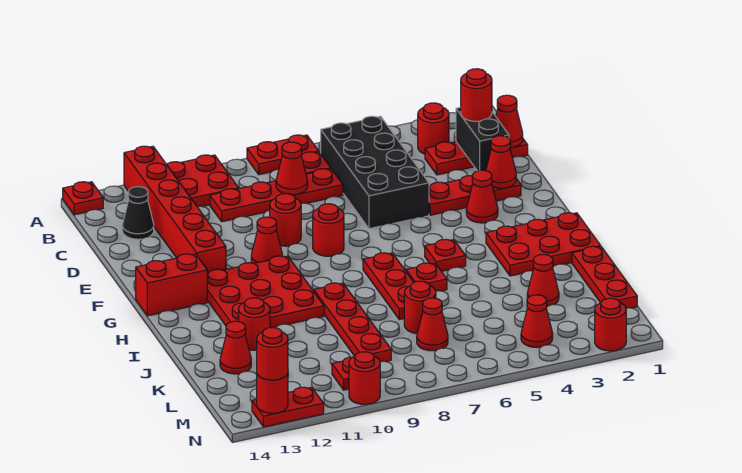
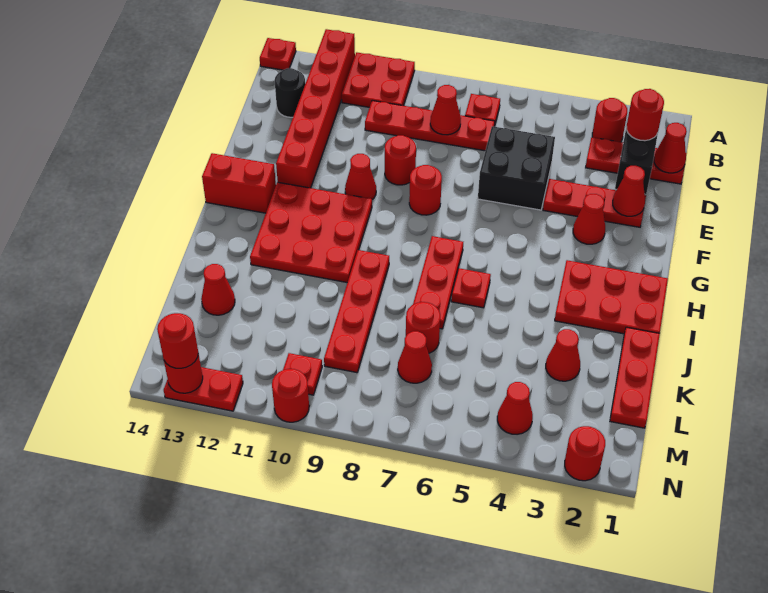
red 1x2 plate [247,135,319,175] -> none
black 2x4 brick [321,116,429,229] -> black 2x2 brick [478,126,555,210]
black 1x1 cone [122,187,154,239] -> black 1x1 round brick [275,68,305,117]
red 1x1 plate [425,239,466,271] -> none
red 1x1 round brick [239,298,270,350] -> none

